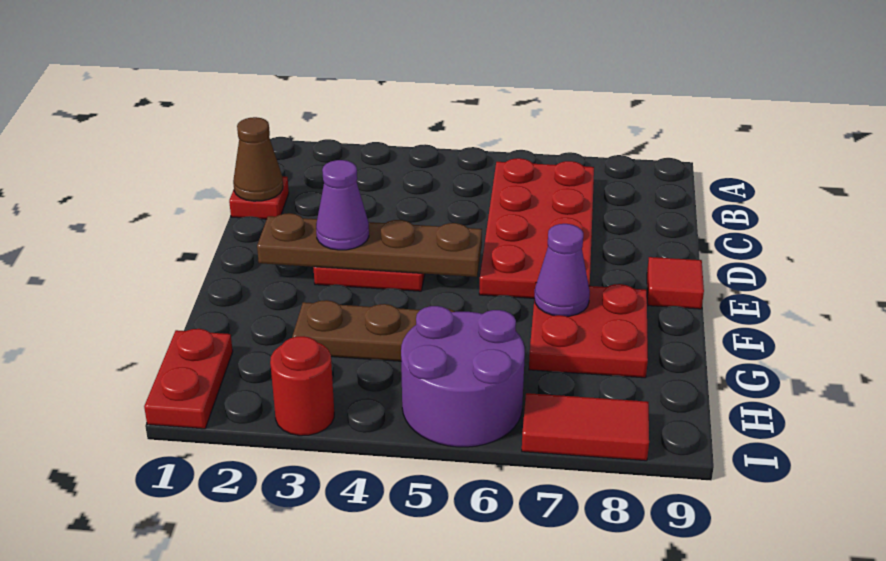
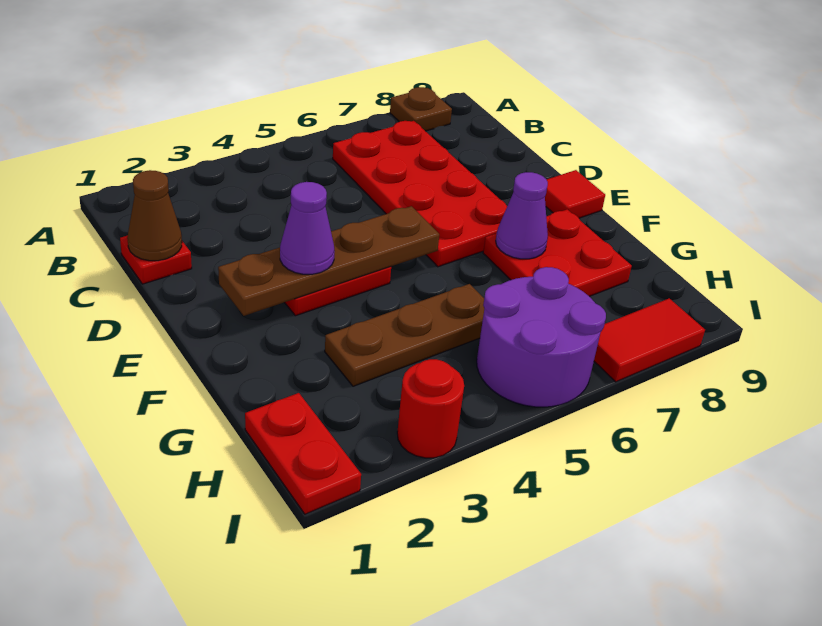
none -> brown 1x1 plate [390,87,452,131]

